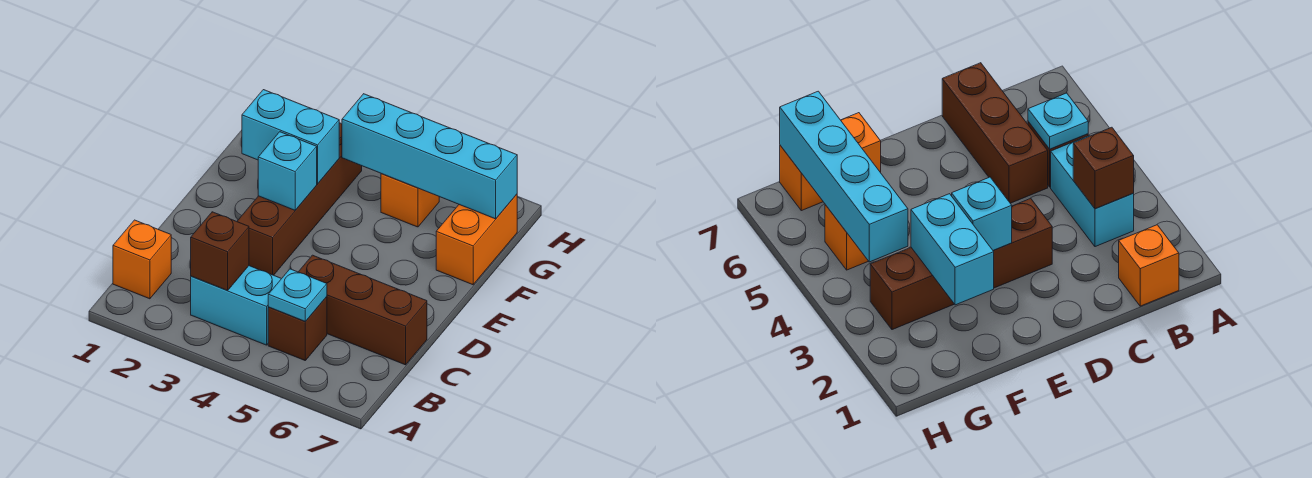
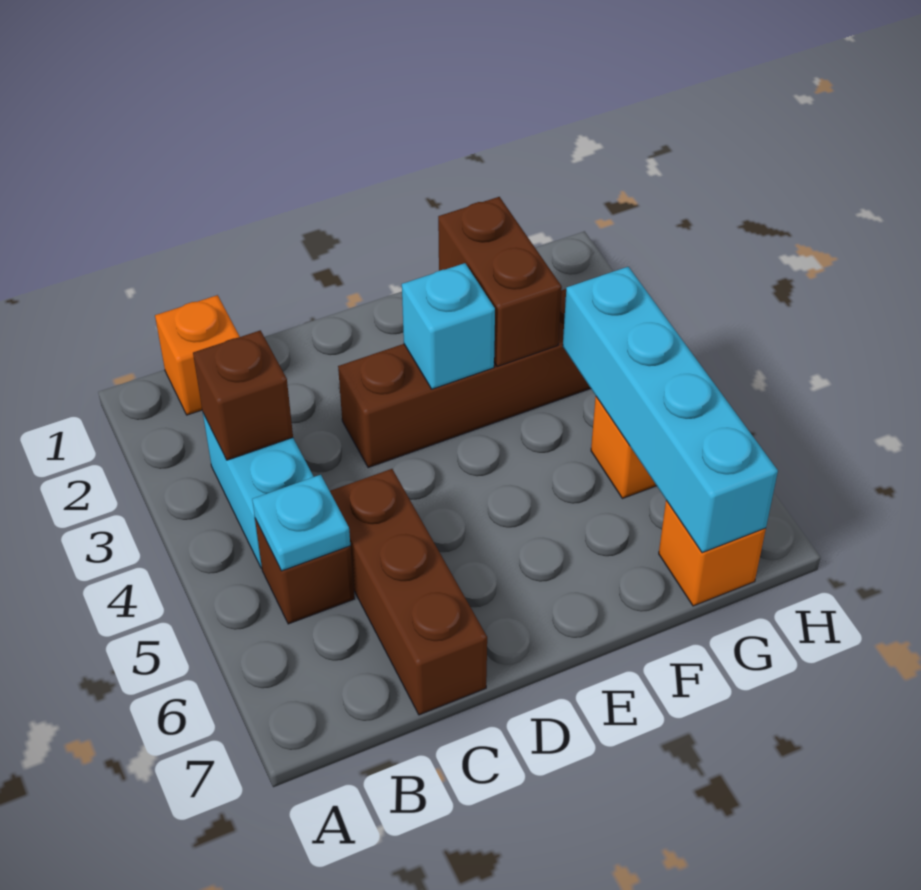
cyan 1x2 brick [242,90,339,184] -> brown 1x2 brick [438,197,562,367]
orange 1x2 brick [436,194,517,285] -> orange 1x1 brick [659,501,766,606]

